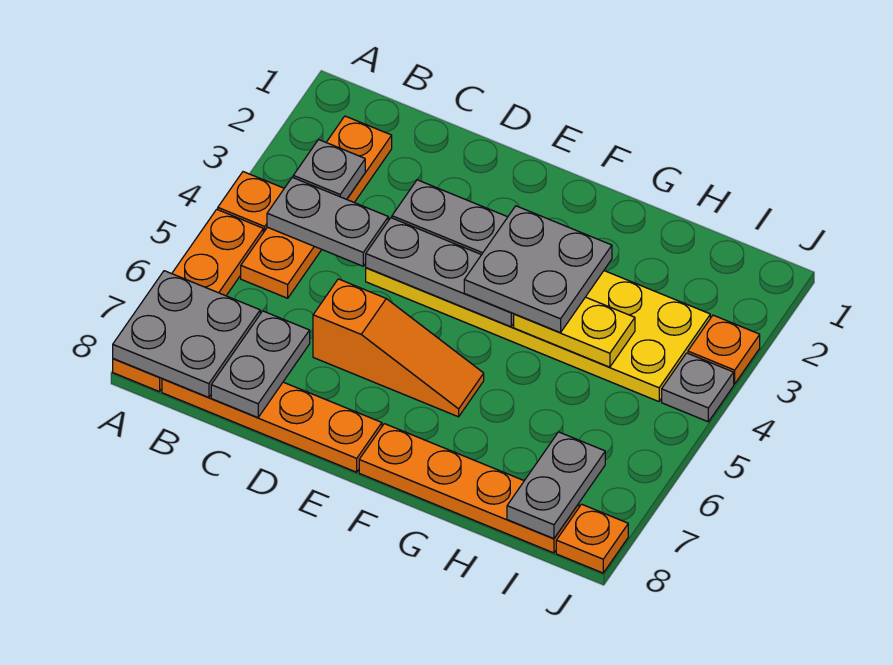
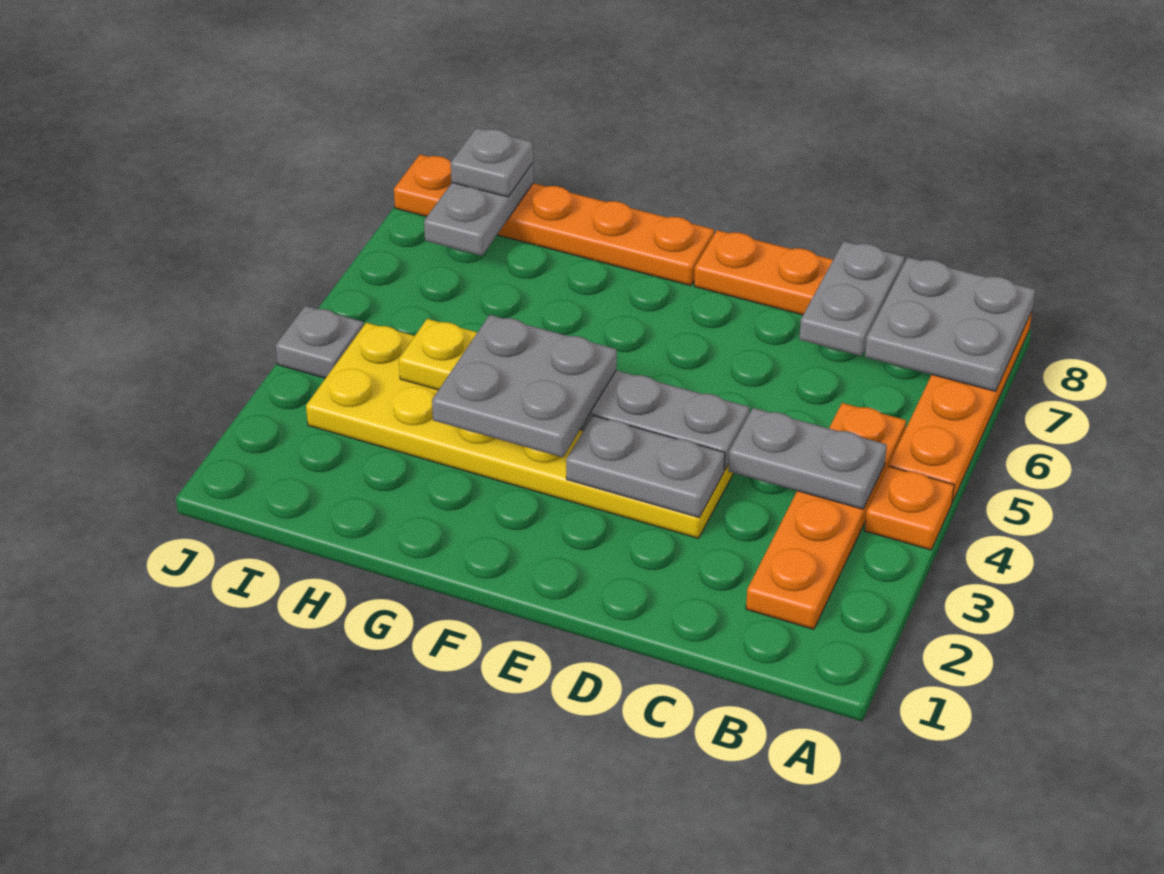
grey 1x1 plate [293,140,365,199] -> grey 1x1 plate moved to [451,128,533,197]
orange 1x3 slope [313,279,484,417] -> none
orange 1x1 plate [688,315,760,384] -> none

